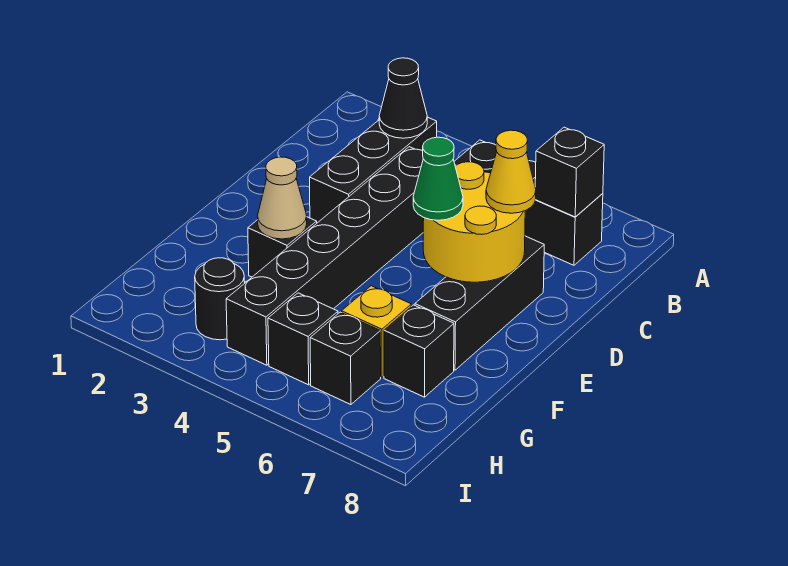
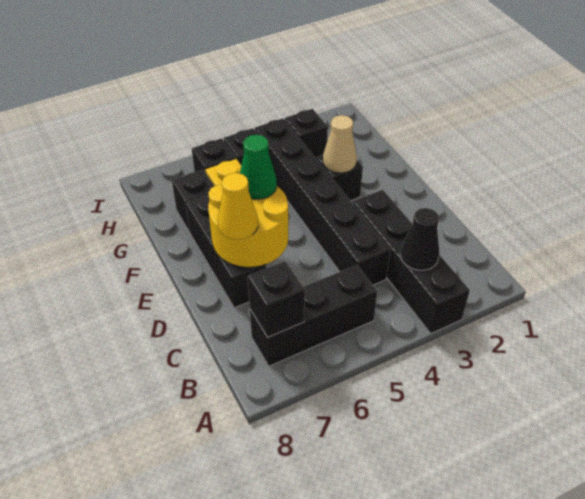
black 1x3 brick [310,117,437,223] -> black 1x4 brick [353,190,470,333]
black 1x1 round brick [195,258,245,340] -> black 1x1 brick [285,109,328,159]

